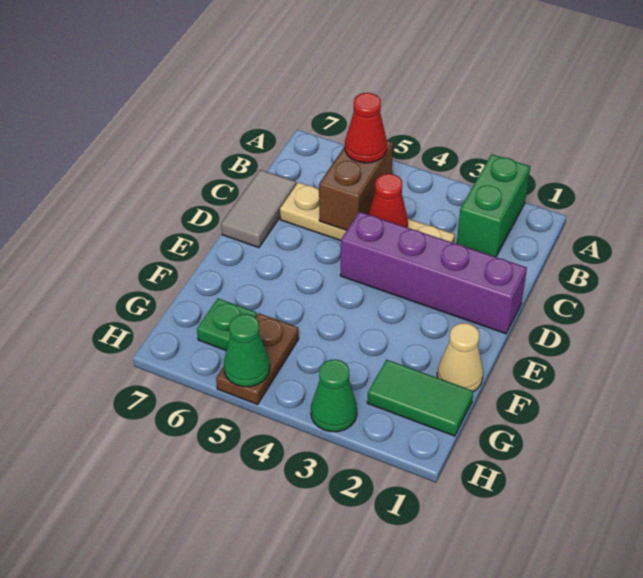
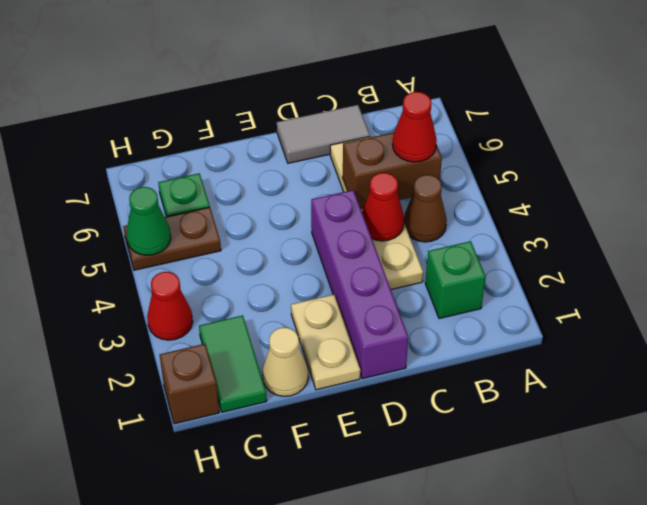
green 1x2 brick [457,154,530,257] -> green 1x1 brick [425,241,486,319]
none -> brown 1x1 cone [404,175,447,242]
none -> tan 1x2 plate [291,294,360,390]
none -> brown 1x1 brick [159,344,219,424]
green 1x1 cone [311,359,357,432] -> red 1x1 cone [147,272,193,340]

